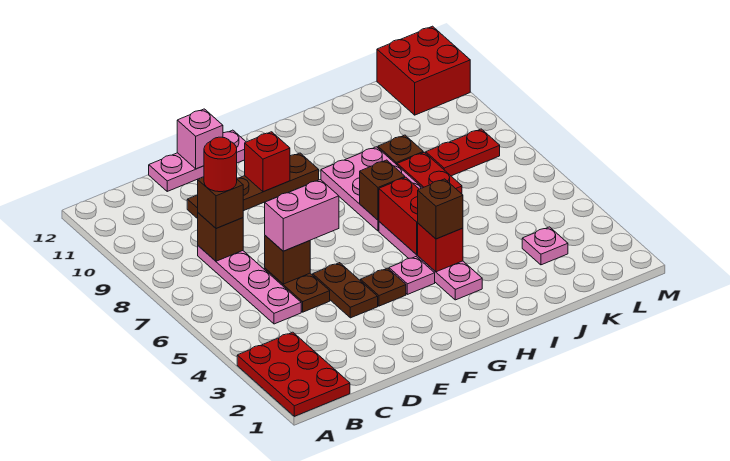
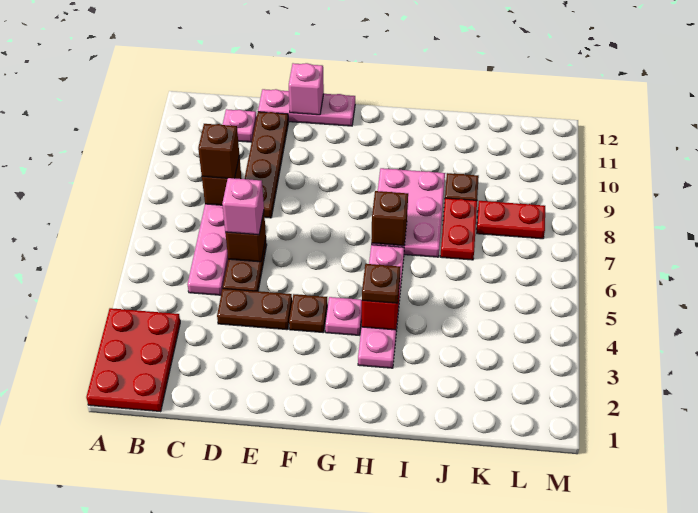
red 1x1 round brick [204,137,237,192] -> none
pink 1x2 brick [265,180,339,251] -> pink 1x1 brick [222,178,264,235]
brown 1x4 plate [187,153,319,219] -> brown 1x4 plate turned to [244,112,288,218]
brown 1x2 plate [313,263,378,318] -> brown 1x2 plate turned to [217,288,292,330]
red 1x1 brick [245,132,290,192] -> none
brown 1x1 brick [418,179,463,239] -> brown 1x1 plate [362,264,400,303]
red 1x2 brick [379,178,419,255] -> none
pink 1x1 plate [522,227,568,265] -> pink 1x1 plate moved to [223,109,257,142]
red 2x2 brick [377,26,470,115] -> none

